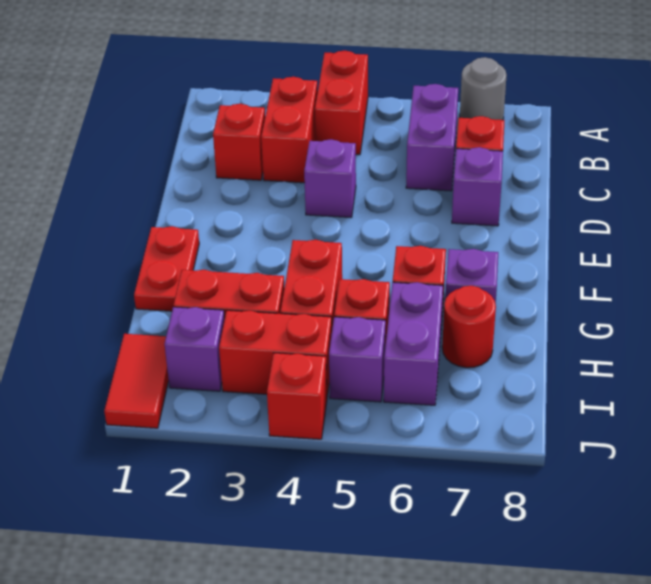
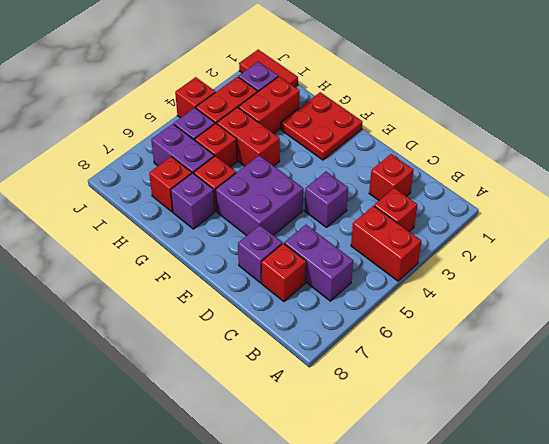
grey 1x1 round brick [460,57,507,120] -> none
red 1x2 brick [261,77,318,183] -> red 1x1 brick [374,188,417,231]
none -> purple 2x2 brick [216,156,303,236]
red 1x2 plate [134,226,199,311] -> red 2x2 plate [281,92,362,160]
red 1x1 round brick [442,286,496,368] -> red 1x1 brick [149,157,192,212]

